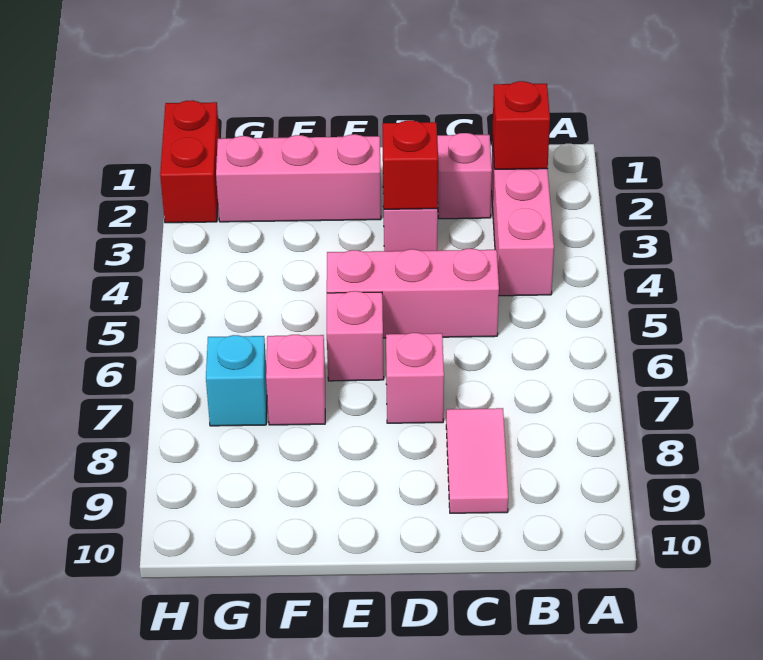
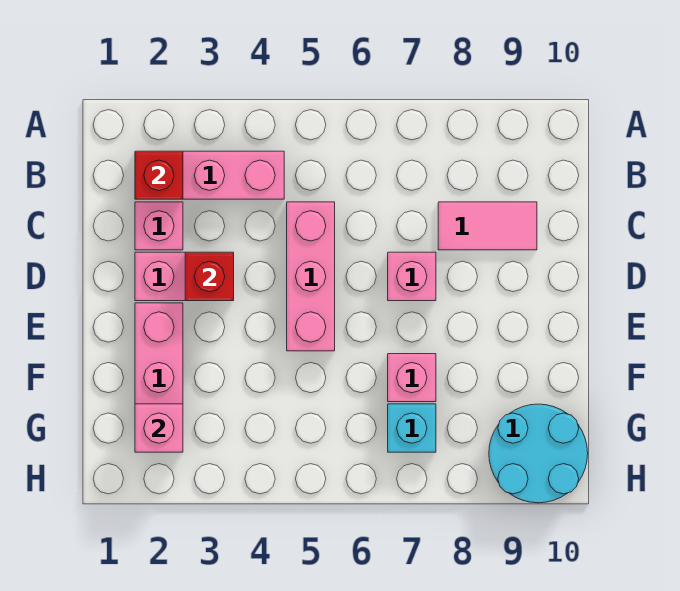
pink 1x1 brick [327,291,384,381] -> pink 1x1 brick moved to [135,404,183,452]
none -> cyan 2x2 round brick [489,404,588,503]
red 1x2 brick [160,100,220,223] -> none

